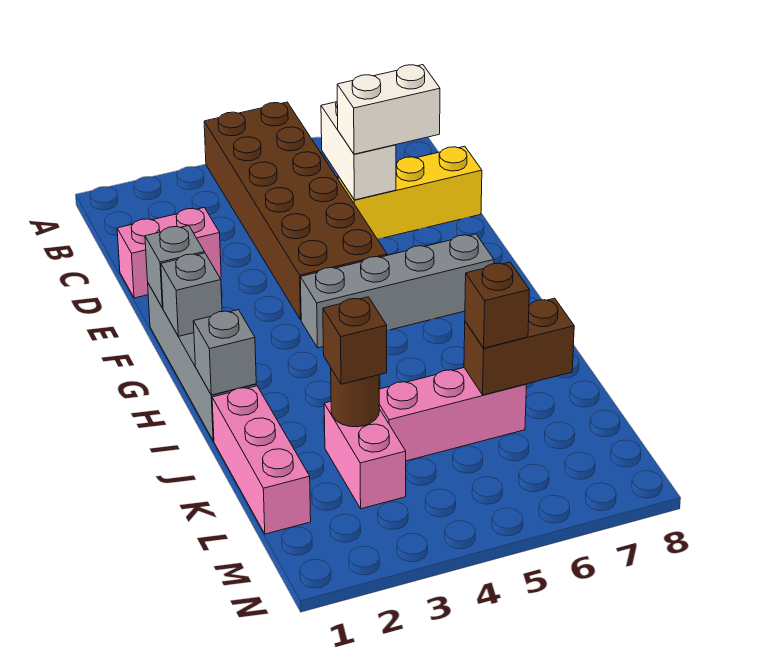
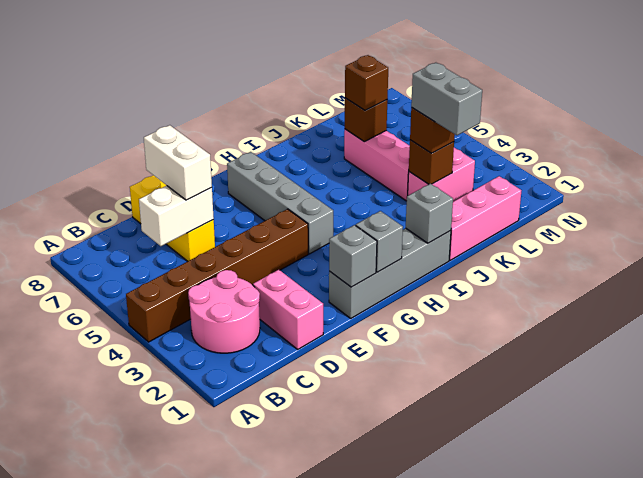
brown 2x6 brick [204,102,387,320] -> brown 1x6 brick [126,209,308,342]
none -> pink 2x2 round brick [188,270,260,353]
none -> grey 1x2 brick [411,63,482,135]
brown 1x1 round brick [331,369,379,427] -> brown 1x1 brick [409,140,454,184]
brown 1x2 brick [464,298,574,395] -> brown 1x1 brick [344,98,387,142]

